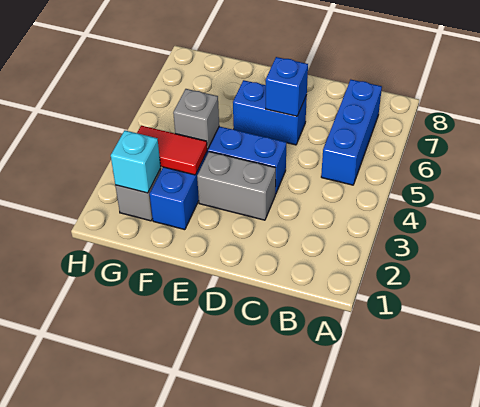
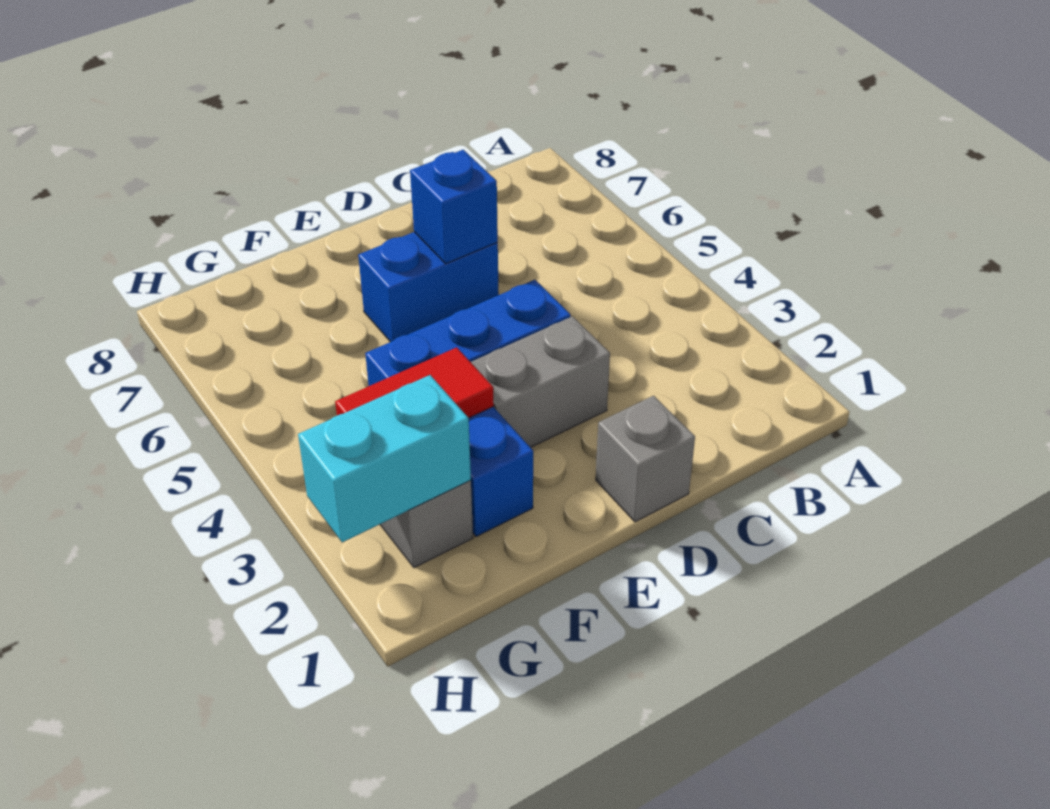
blue 1x3 brick [321,80,382,185] -> none
grey 1x1 brick [173,89,219,149] -> grey 1x1 brick moved to [596,396,695,522]
cyan 1x1 brick [111,131,161,193] -> cyan 1x2 brick [298,375,471,542]

